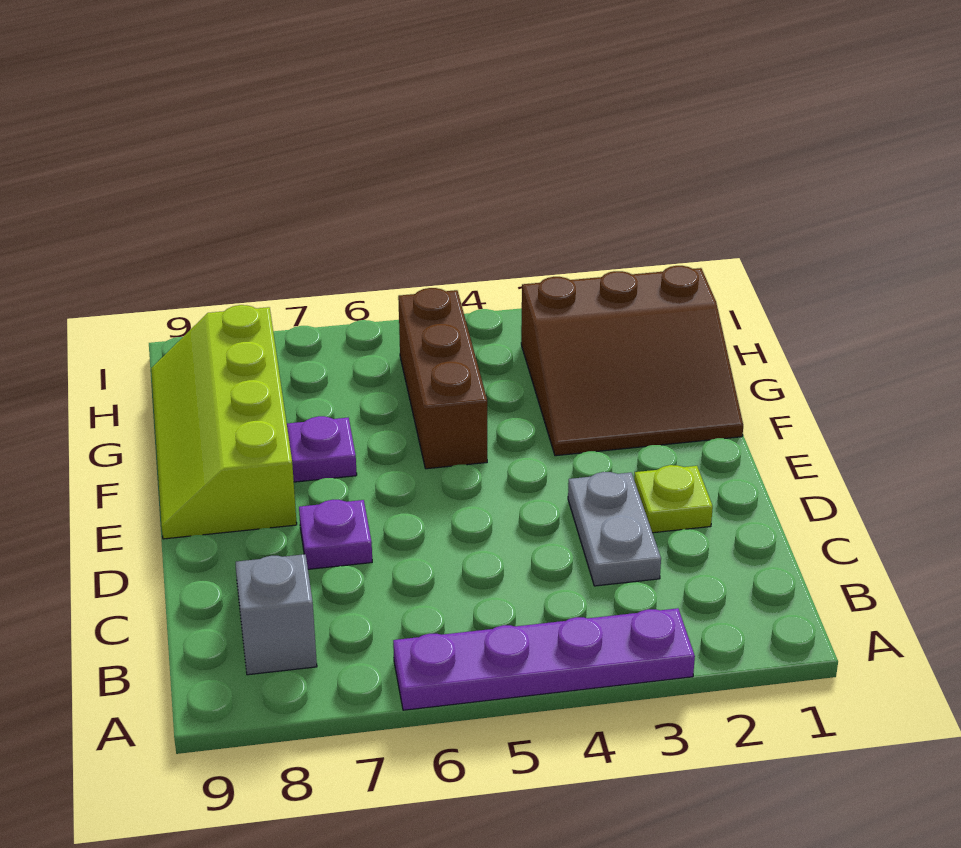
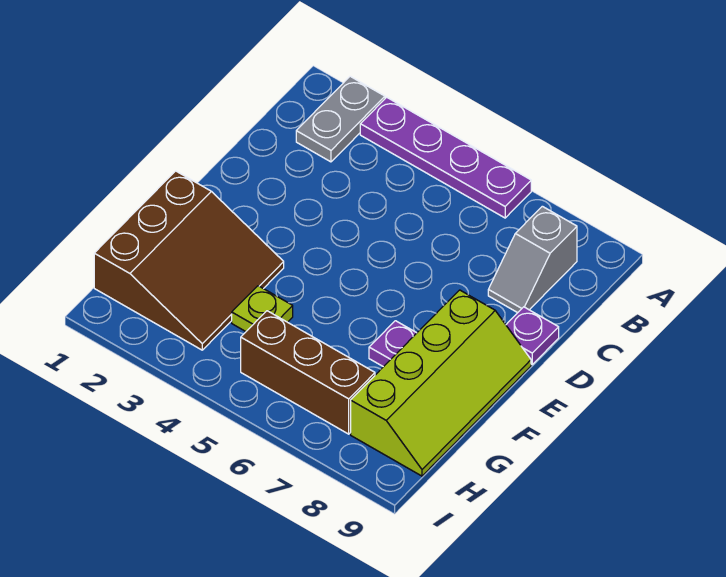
grey 1x2 plate [568,472,661,586] -> grey 1x2 plate moved to [296,76,385,162]
lime 1x1 plate [634,465,713,533] -> lime 1x1 plate moved to [232,286,293,331]
purple 1x1 plate [299,500,372,569] -> purple 1x1 plate moved to [506,307,559,364]
brown 3x3 slope [521,266,743,456] -> brown 3x3 slope turned to [94,171,284,350]
brown 1x3 brick [398,288,487,469] -> brown 1x3 brick turned to [241,311,375,434]

